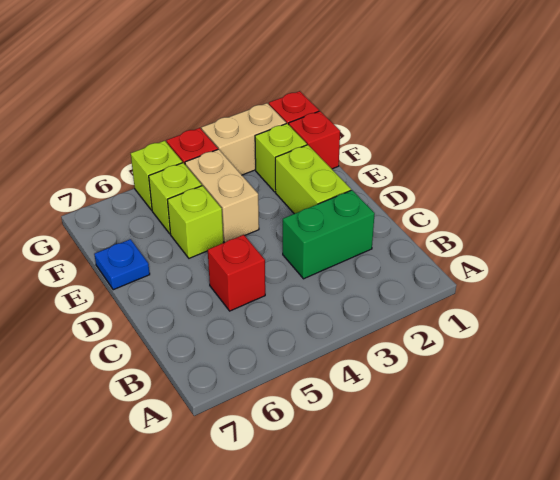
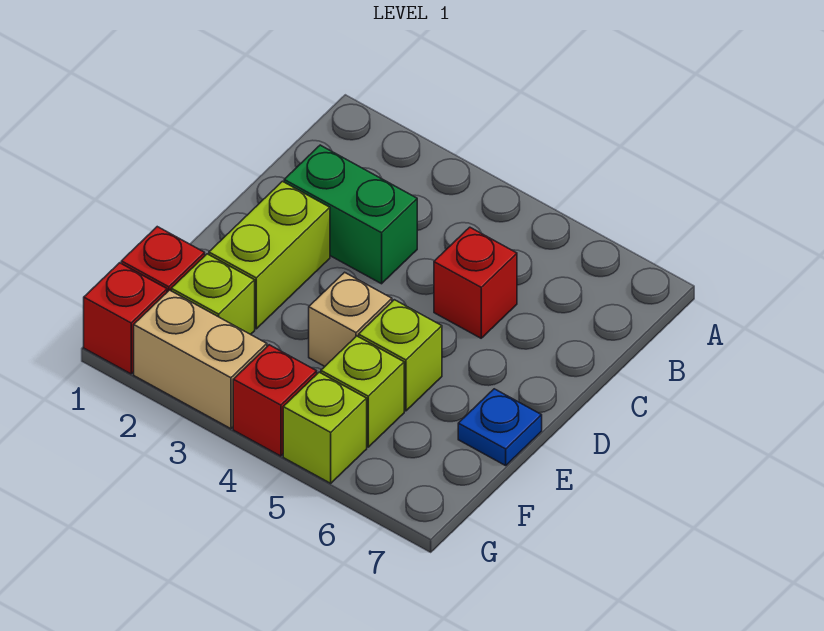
tan 1x2 brick [185,149,259,243] -> tan 1x1 brick [309,272,392,366]

